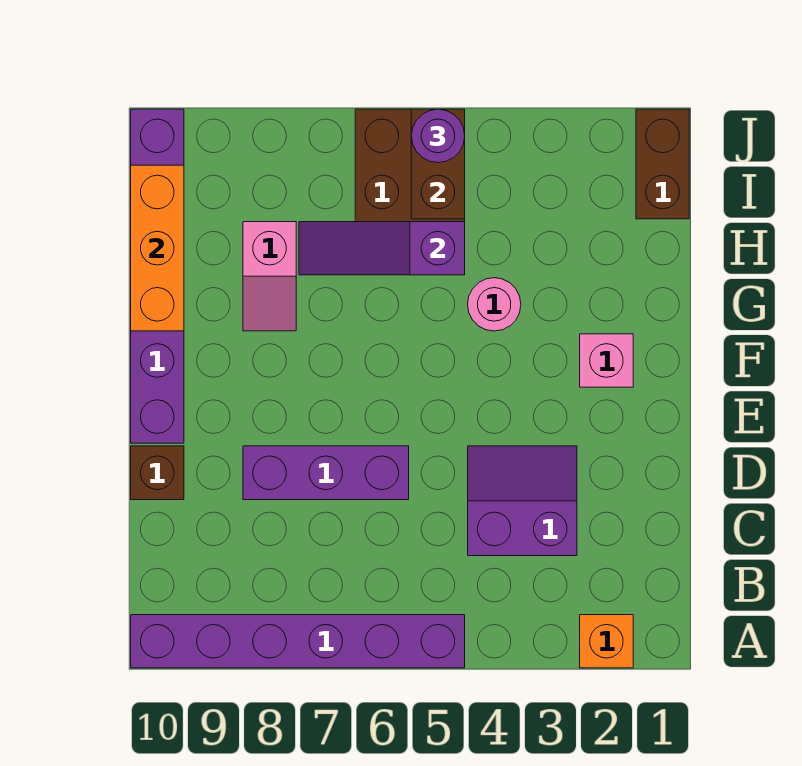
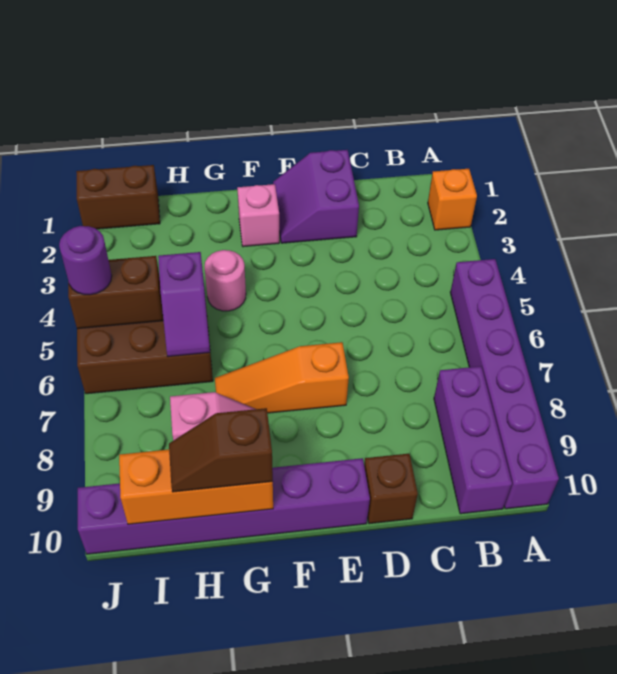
purple 2x2 slope [468,446,577,556] -> purple 2x2 slope moved to [273,150,359,243]
purple 1x3 brick [243,446,409,500] -> purple 1x3 brick moved to [434,366,512,514]
none -> orange 1x3 slope [215,342,349,413]
none -> brown 1x2 slope [169,408,273,492]
purple 1x3 slope [299,222,465,275] -> purple 1x2 slope [158,252,210,357]

